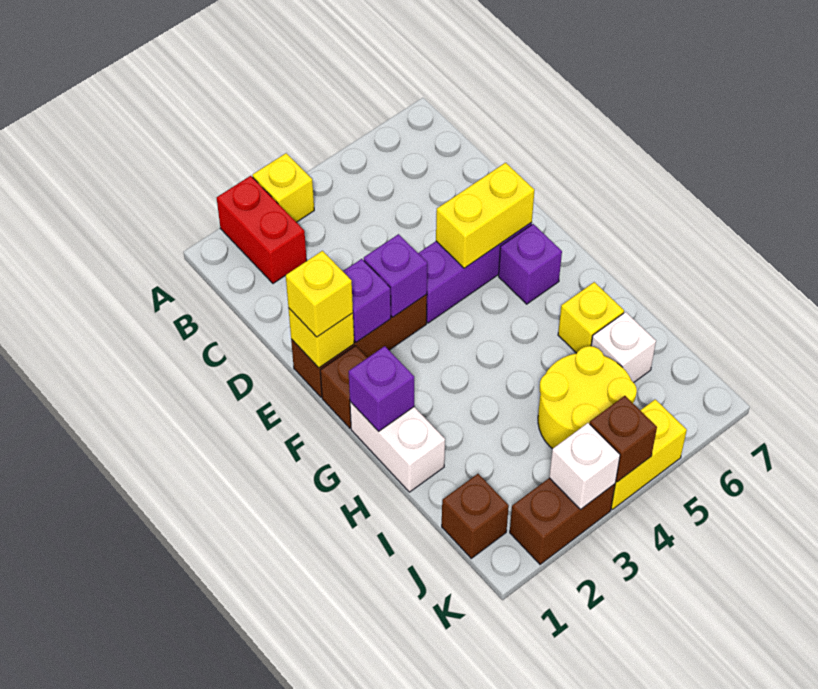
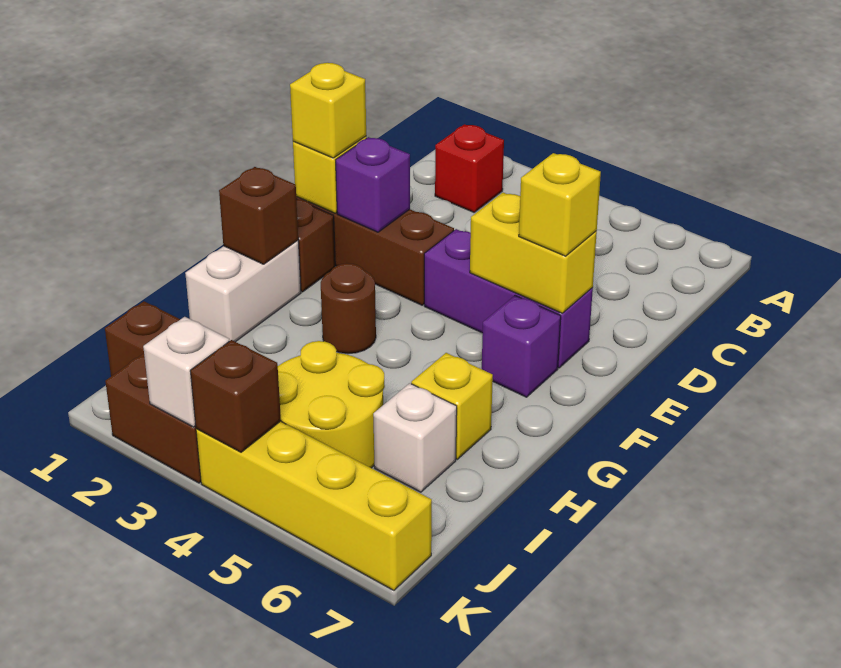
red 1x2 brick [217,176,307,283] -> red 1x1 brick [435,124,504,212]
yellow 1x1 brick [253,153,314,222] -> yellow 1x1 brick moved to [519,153,601,256]
purple 1x1 brick [364,234,427,317] -> none
purple 1x1 brick [349,346,414,431] -> brown 1x1 brick [219,167,298,264]
none -> brown 1x1 round brick [321,263,376,354]
yellow 1x2 brick [611,399,687,509] -> yellow 1x4 brick [196,421,432,591]

